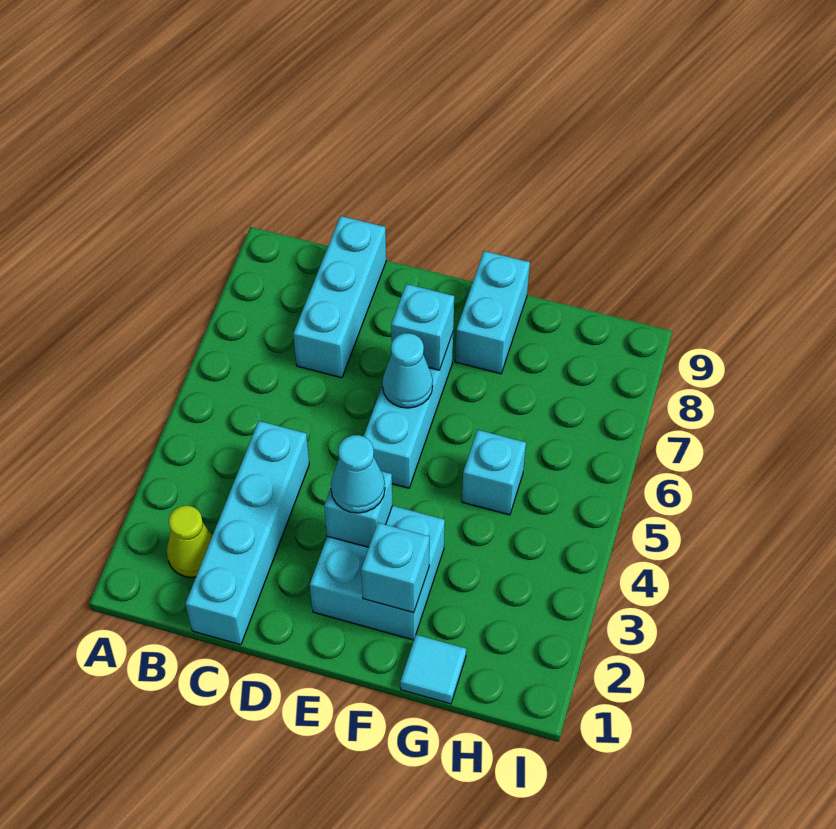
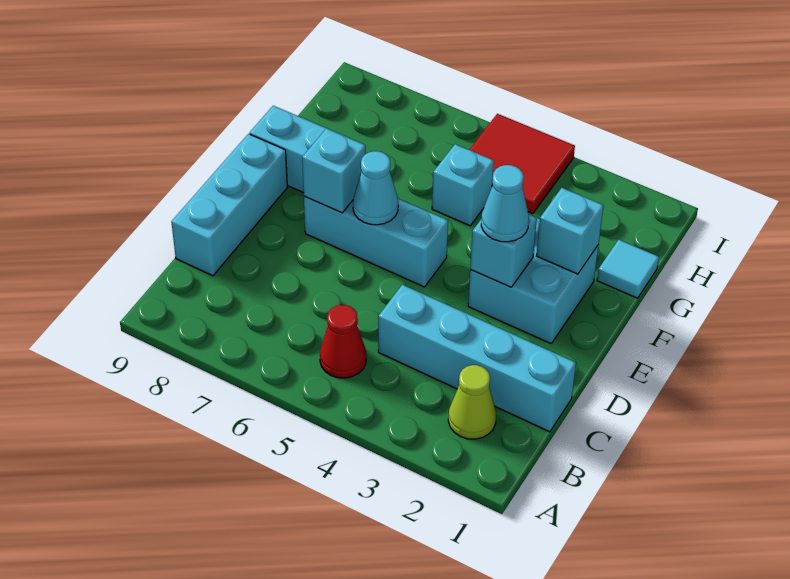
none -> red 1x1 cone [320,305,366,378]
cyan 1x3 brick [293,216,386,378] -> cyan 1x3 brick turned to [171,134,287,276]
none -> red 2x2 tile [469,114,575,214]

